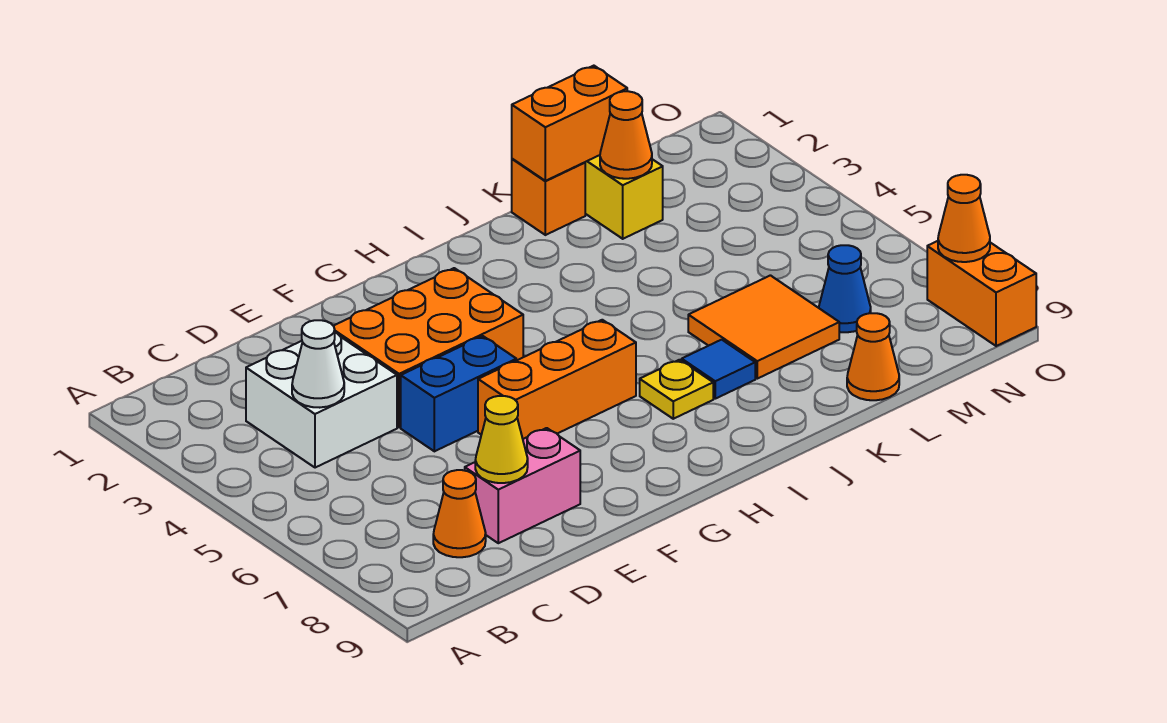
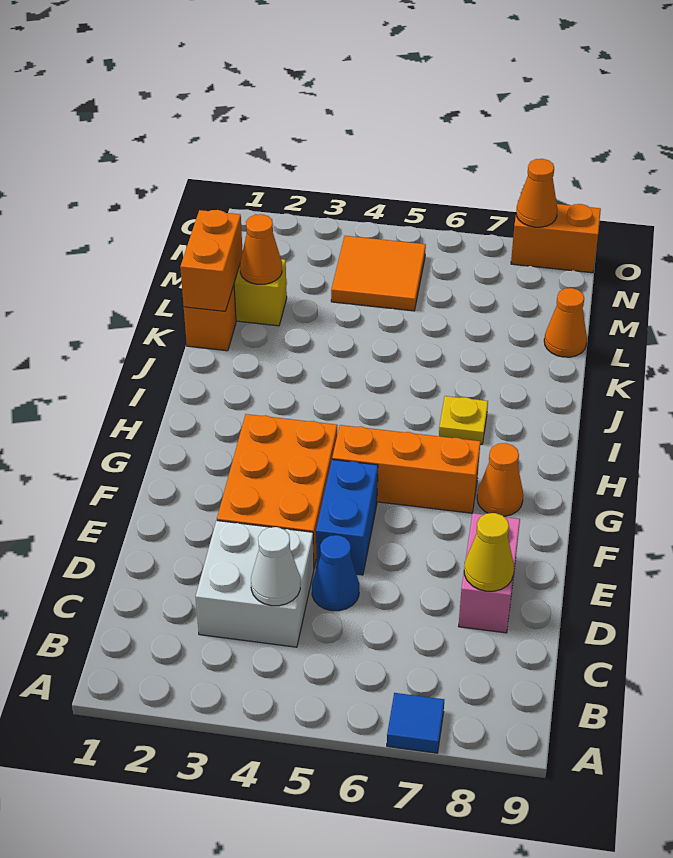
orange 1x1 cone [433,470,486,557] -> orange 1x1 cone moved to [477,443,523,516]
orange 1x3 brick [478,320,636,439] -> orange 1x3 brick turned to [332,425,481,513]
blue 1x1 tile [682,340,755,399] -> blue 1x1 tile moved to [387,693,444,753]
orange 2x2 tile [688,275,839,379] -> orange 2x2 tile moved to [331,236,426,311]
blue 1x1 cone [819,245,871,332] -> blue 1x1 cone moved to [312,535,359,611]

